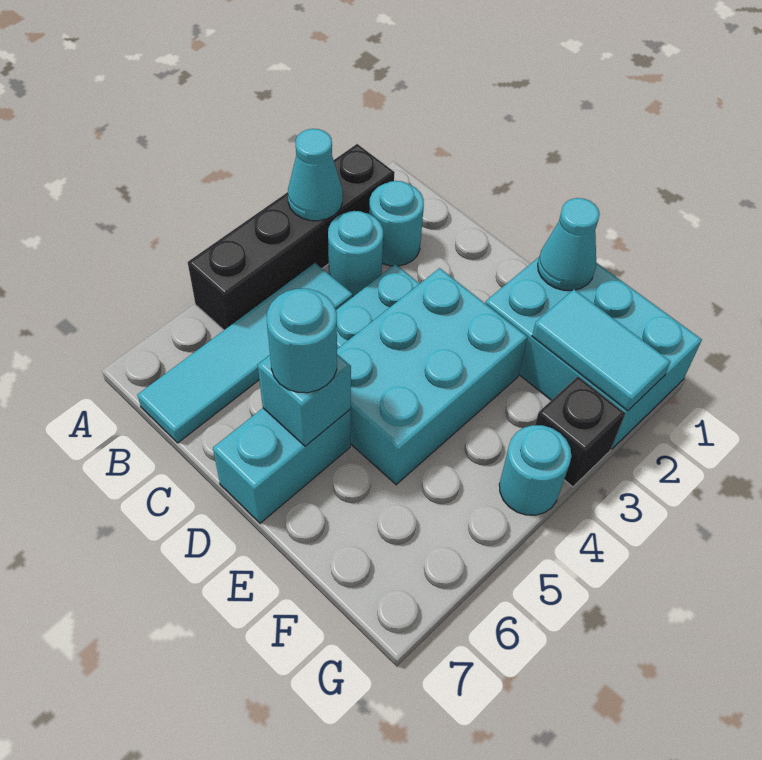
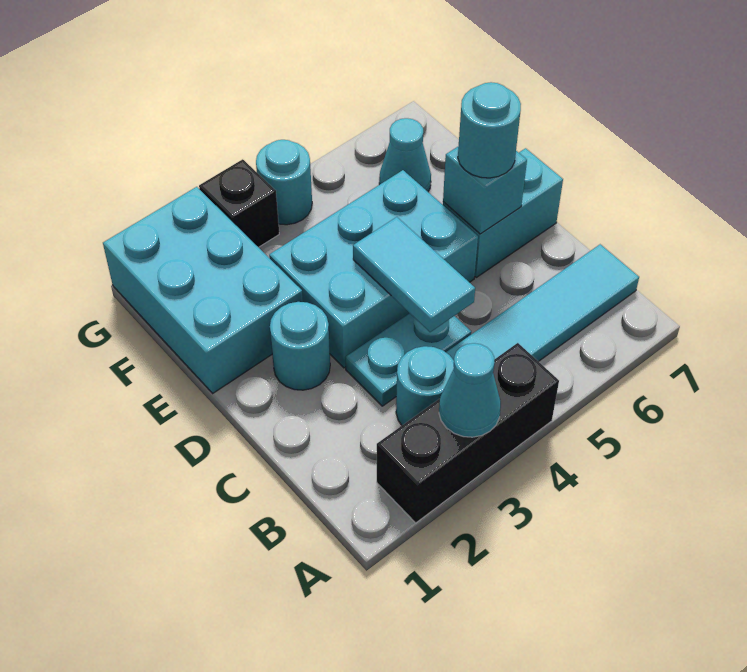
black 1x4 brick [188,144,395,330] -> black 1x3 brick [377,343,559,523]
cyan 1x1 round brick [369,181,424,266] -> cyan 1x1 round brick moved to [270,302,330,390]
cyan 1x1 cone [538,198,600,290] -> cyan 1x1 cone moved to [379,118,431,191]
cyan 1x2 tile [532,289,671,411] -> cyan 1x2 tile moved to [353,217,475,332]

